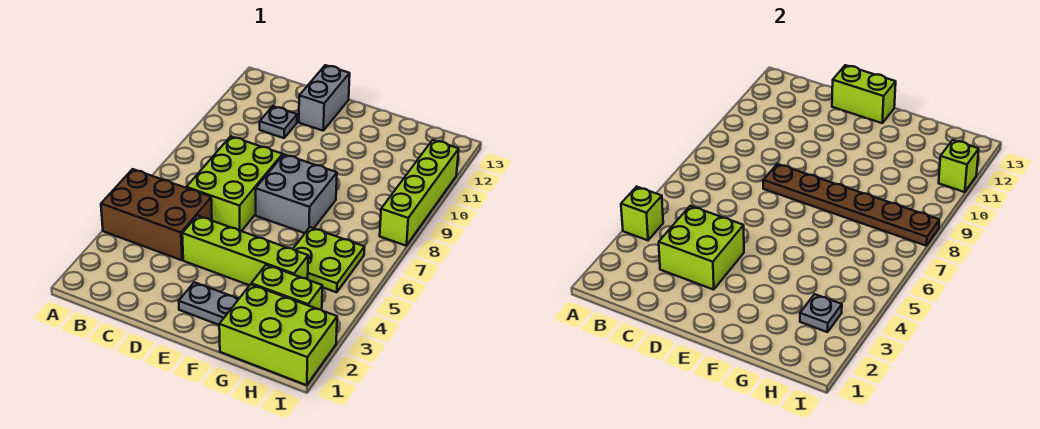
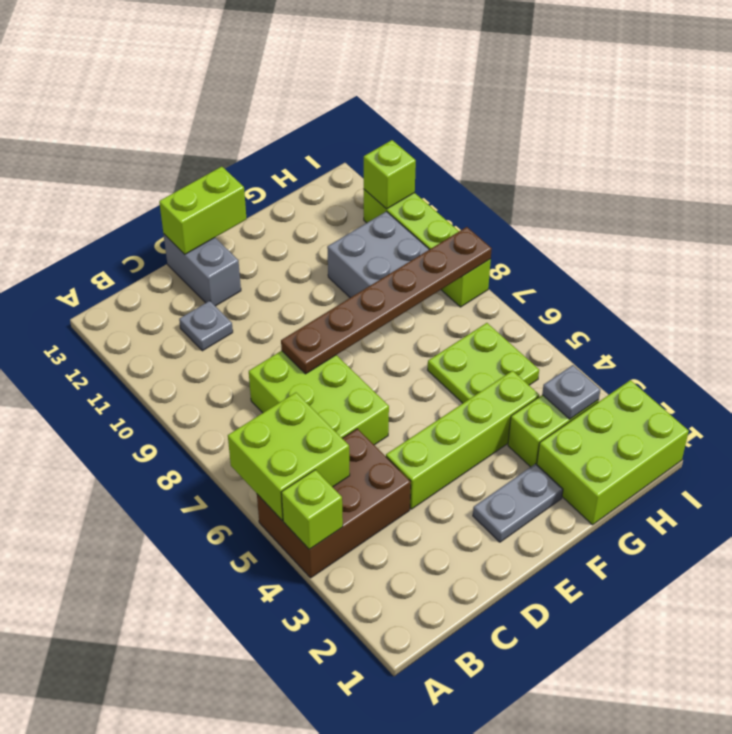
lime 2x2 brick [659,206,744,290] -> lime 2x2 brick moved to [228,393,350,520]
grey 2x2 brick [256,154,337,233] -> grey 2x2 brick moved to [327,211,429,298]

